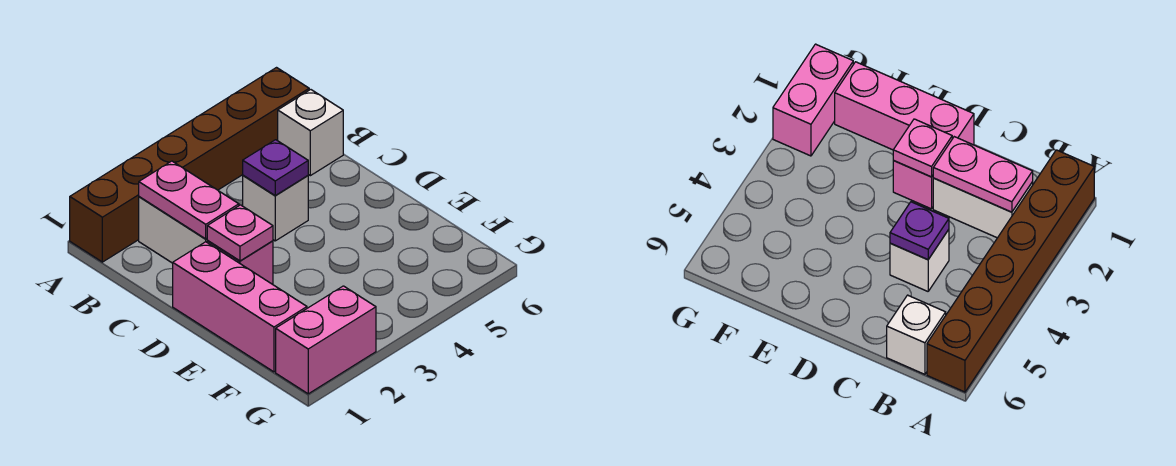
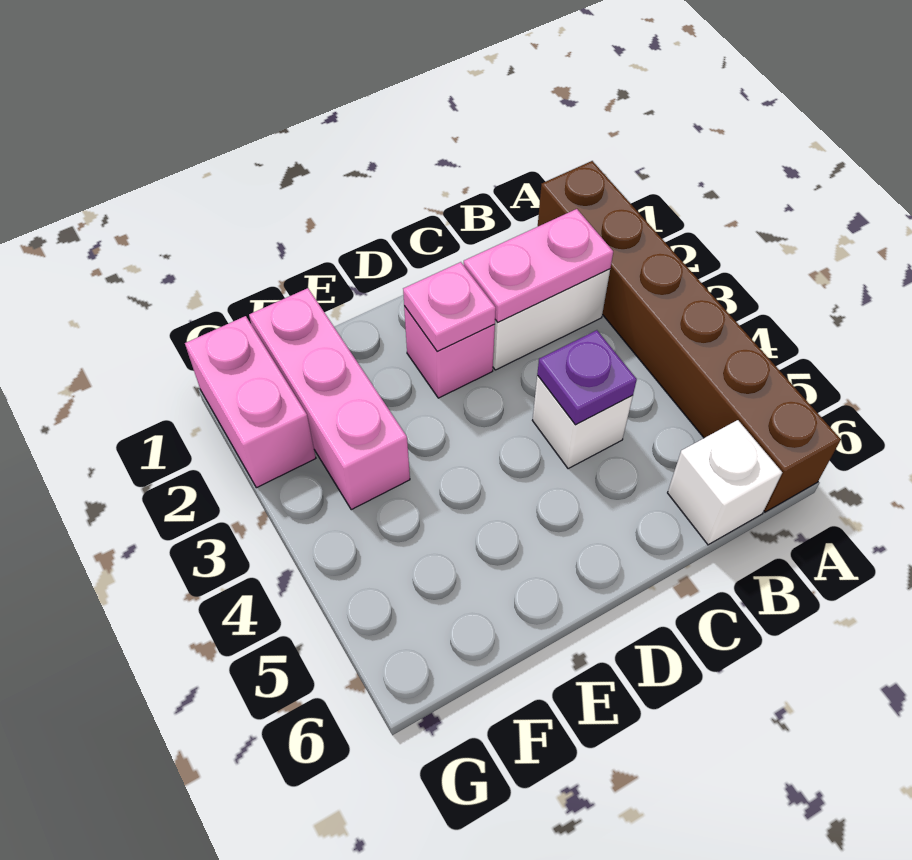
pink 1x3 brick [173,242,307,372] -> pink 1x3 brick turned to [249,288,410,510]

